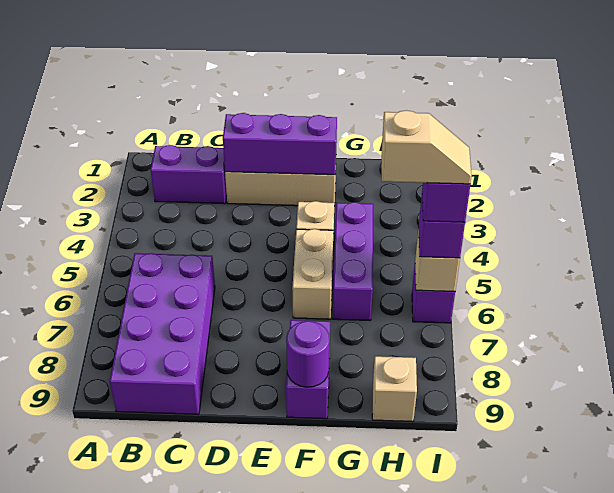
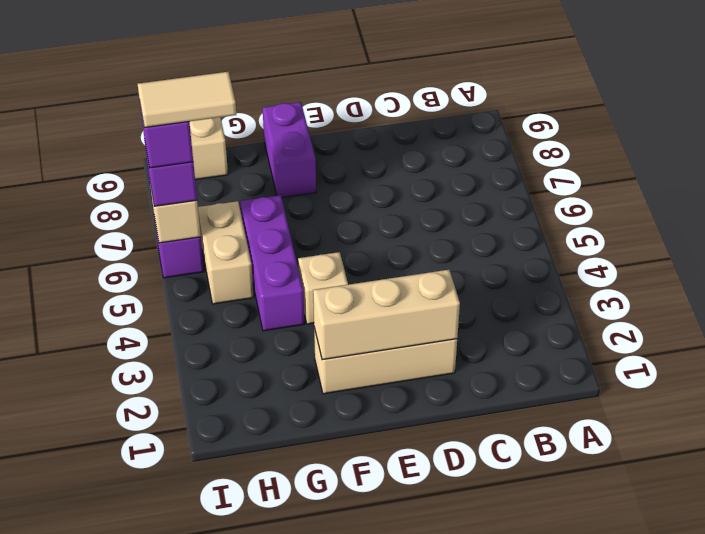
purple 1x2 brick [151,145,227,204] -> none
purple 2x4 brick [110,253,215,414] -> none
purple 1x3 brick [223,113,337,175] -> tan 1x3 brick [313,270,460,360]
tan 1x2 brick [292,229,334,319] -> tan 1x2 brick moved to [198,201,254,304]
purple 1x1 round brick [286,321,329,387] -> none
tan 1x2 slope [382,110,472,184] -> tan 1x2 tile [138,72,236,128]

